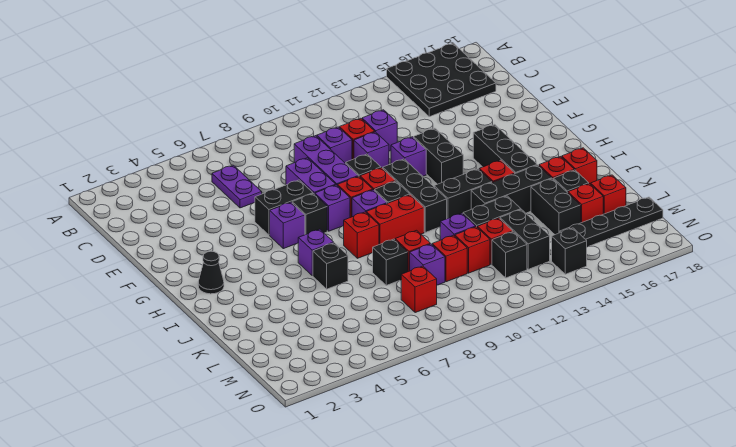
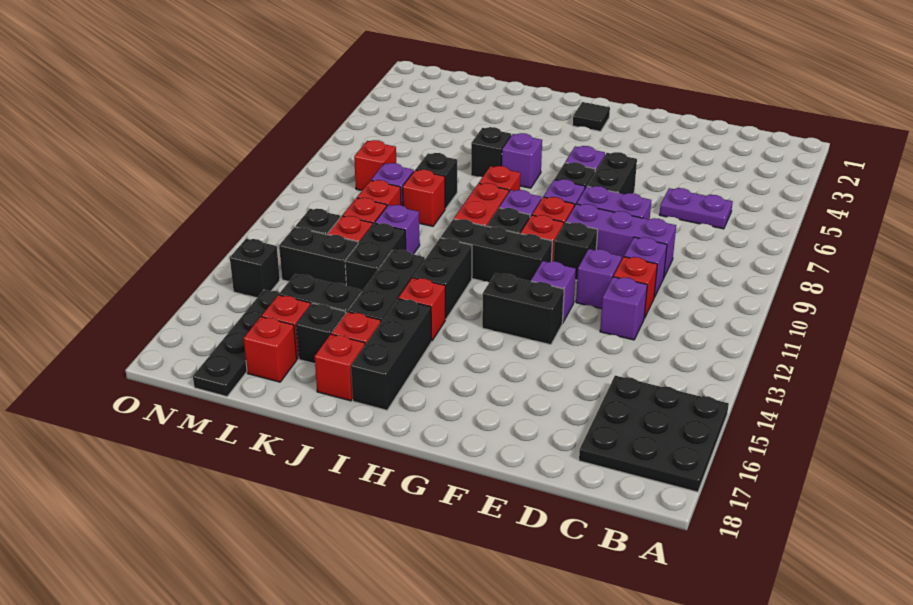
black 1x3 brick [473,124,537,174] -> black 1x3 brick turned to [351,299,432,410]
black 1x1 cone [198,251,224,294] -> black 1x1 tile [573,102,610,131]

